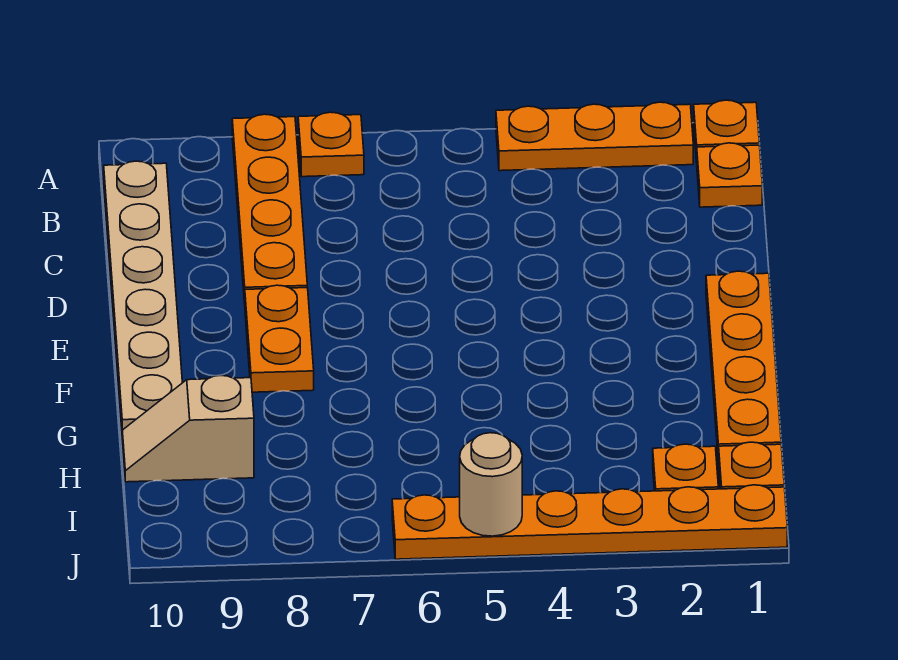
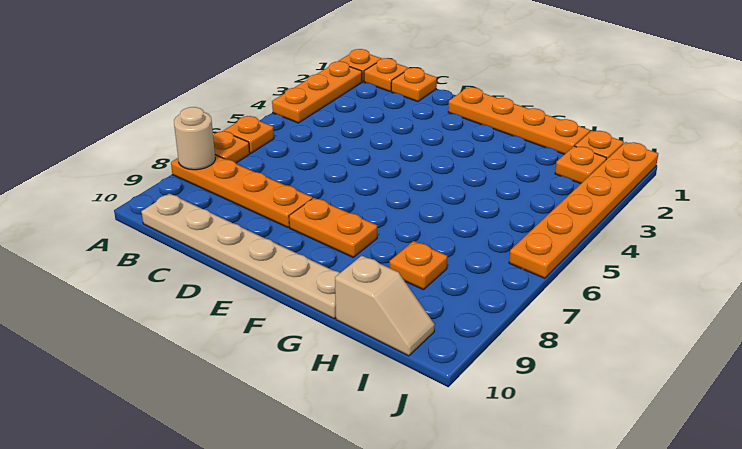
none -> orange 1x1 plate [224,116,274,153]
none -> orange 1x1 plate [391,68,437,102]
none -> orange 1x1 plate [390,241,447,290]
tan 1x2 slope [122,375,254,482] -> tan 1x2 slope turned to [335,256,435,356]
tan 1x1 round brick [460,433,522,536] -> tan 1x1 round brick moved to [174,107,215,170]

